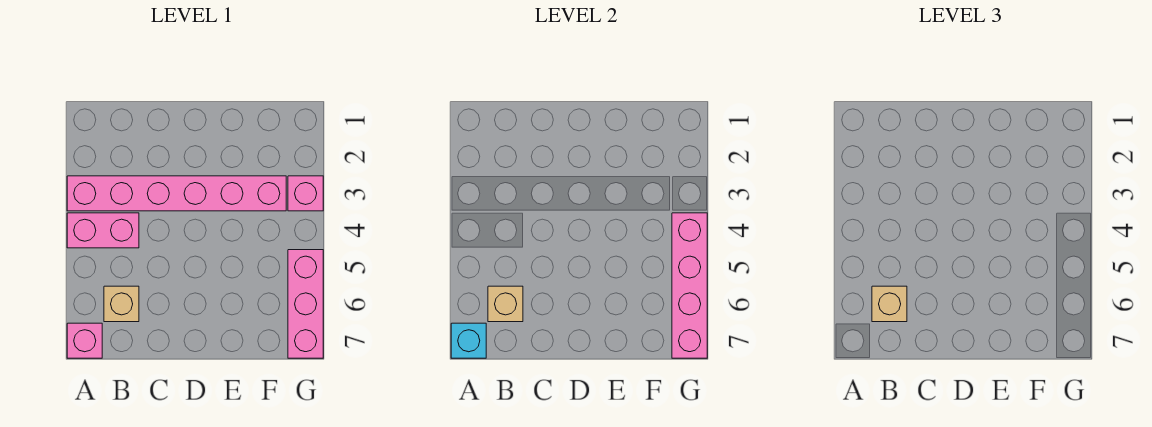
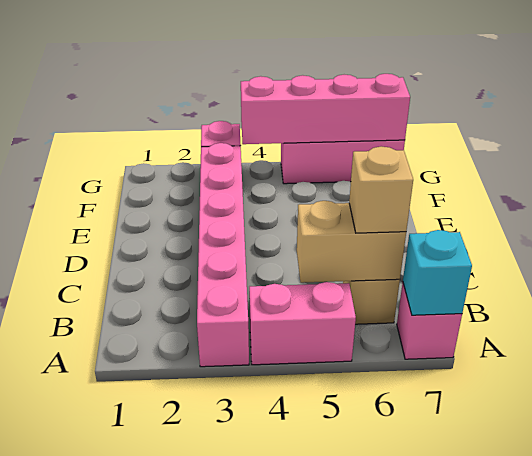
pink 1x2 brick [67,213,139,248] -> pink 1x2 brick turned to [249,282,356,365]
tan 1x1 brick [488,286,523,322] -> tan 1x2 brick [297,201,406,283]

